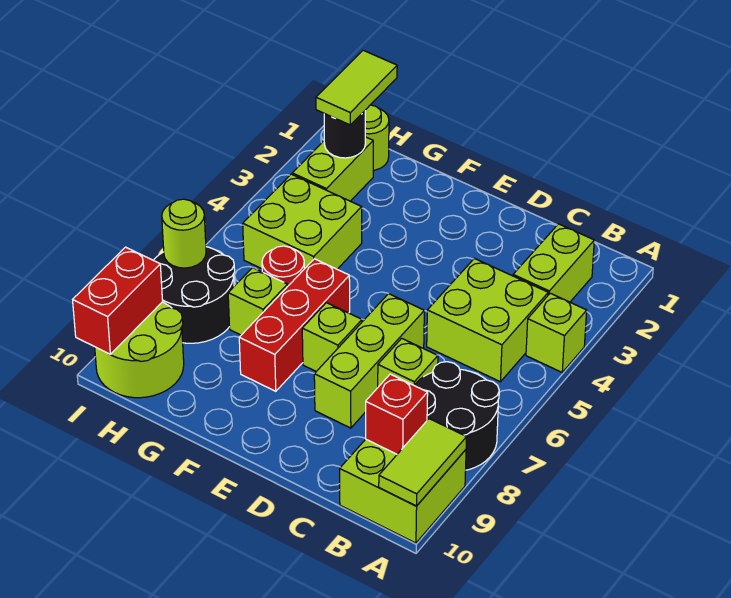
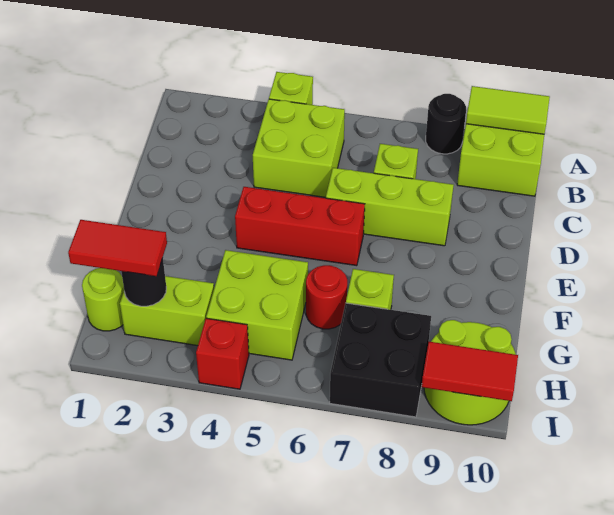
black 2x2 round brick [414,362,499,470] -> black 1x1 round brick [426,94,466,154]
lime 1x2 brick [513,224,594,302] -> none
red 1x1 brick [366,374,428,454] -> red 1x1 brick moved to [196,318,249,389]
lime 1x1 brick [302,303,362,371] -> none
red 1x3 brick [239,259,350,391] -> red 1x3 brick moved to [235,187,365,266]
lime 1x2 tile [316,50,397,125] -> red 1x2 tile [68,220,167,276]
black 2x2 round brick [153,247,235,343] -> black 2x2 brick [330,303,431,417]
lime 1x1 round brick [162,199,206,268] -> none
red 1x2 brick [73,247,163,354] -> red 1x2 tile [422,342,518,401]

